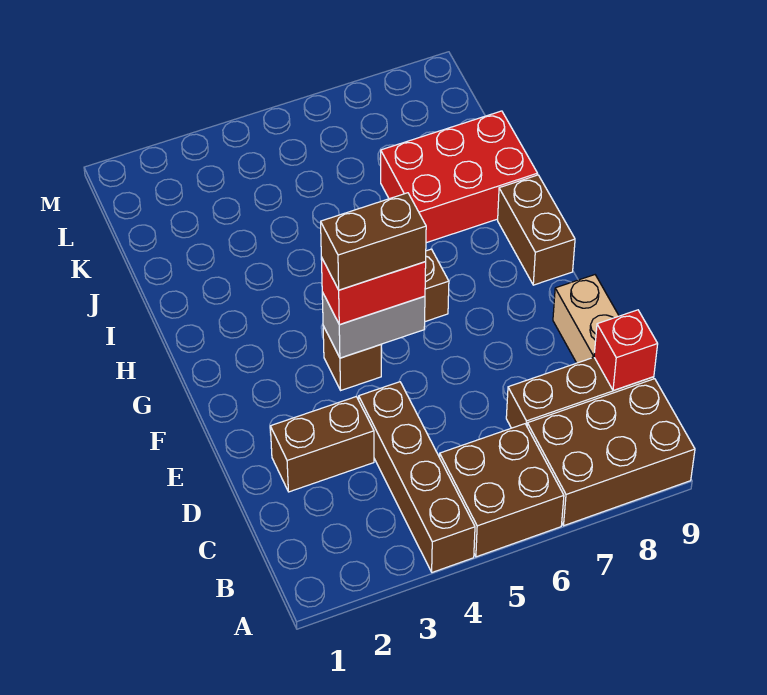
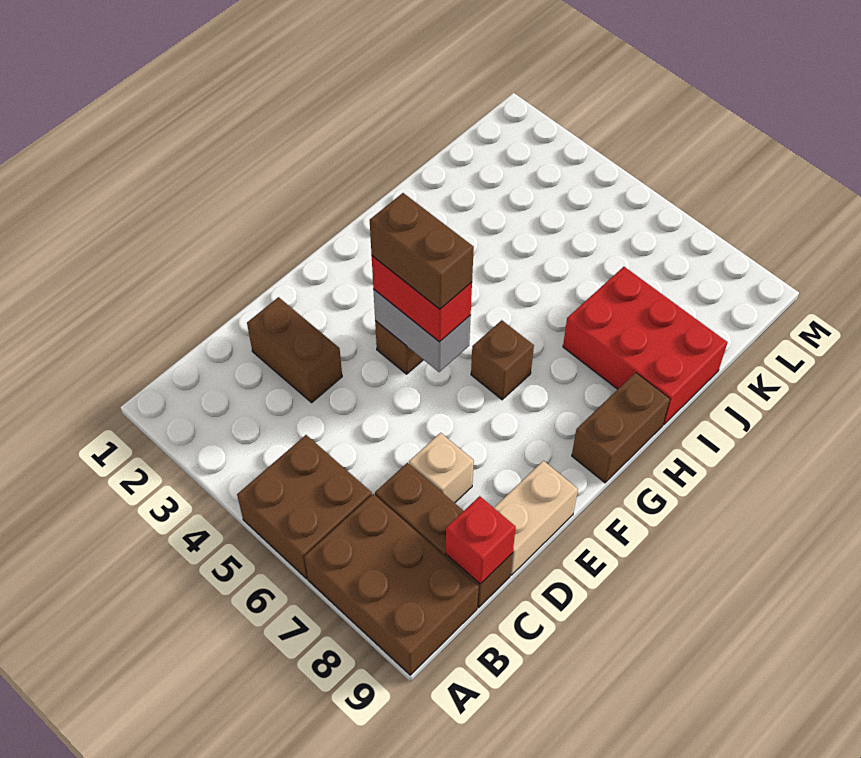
brown 1x4 brick [359,382,475,572] -> none
none -> tan 1x1 brick [409,433,474,503]

